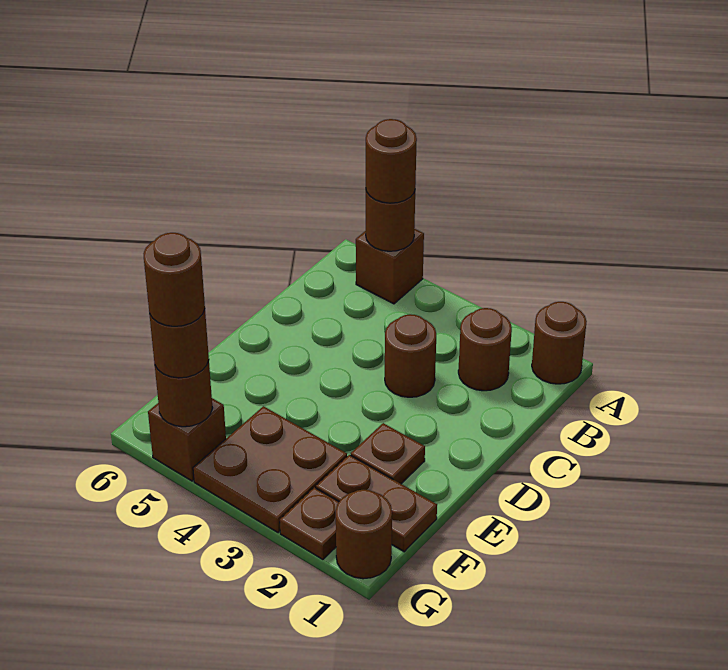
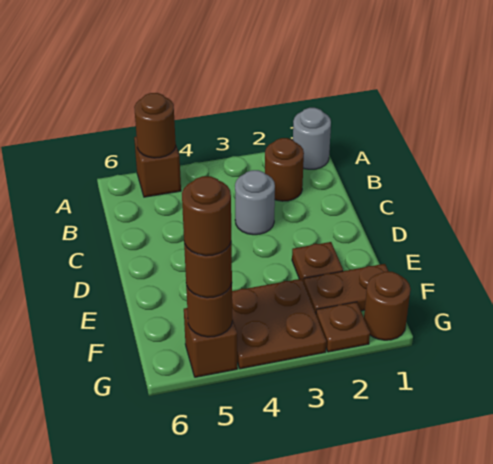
brown 1x1 round brick [532,302,587,384] -> grey 1x1 round brick [293,108,331,169]
brown 1x1 round brick [366,119,417,203] -> none
brown 1x1 round brick [385,314,436,397] -> grey 1x1 round brick [235,170,275,235]

